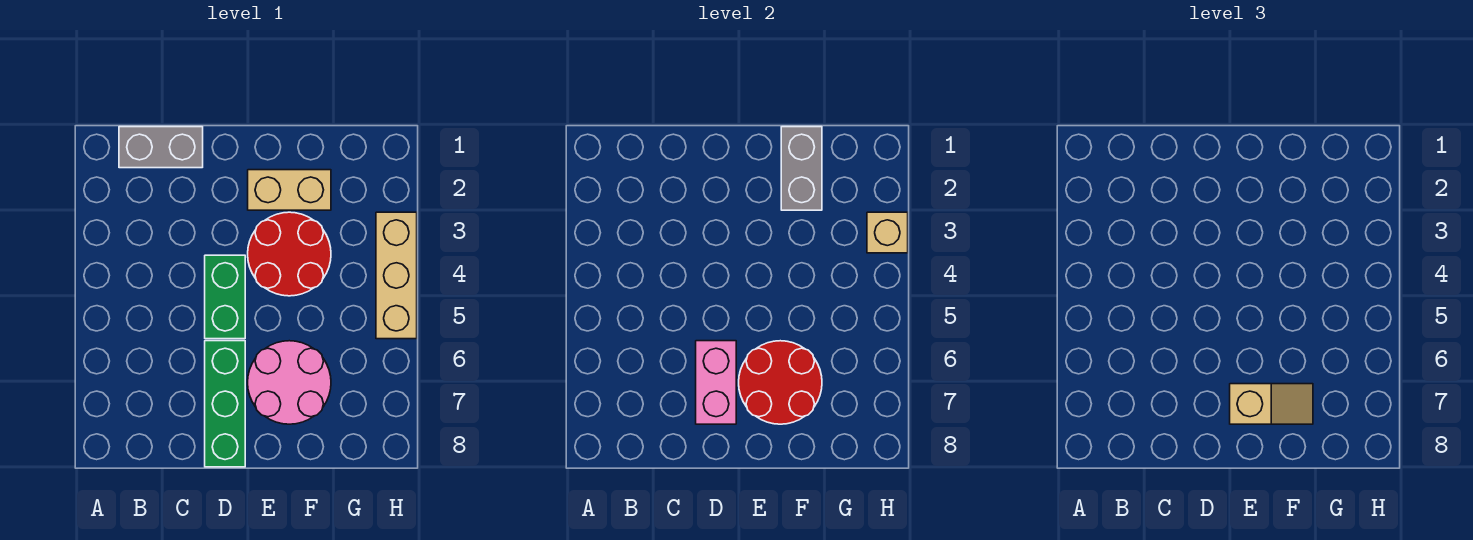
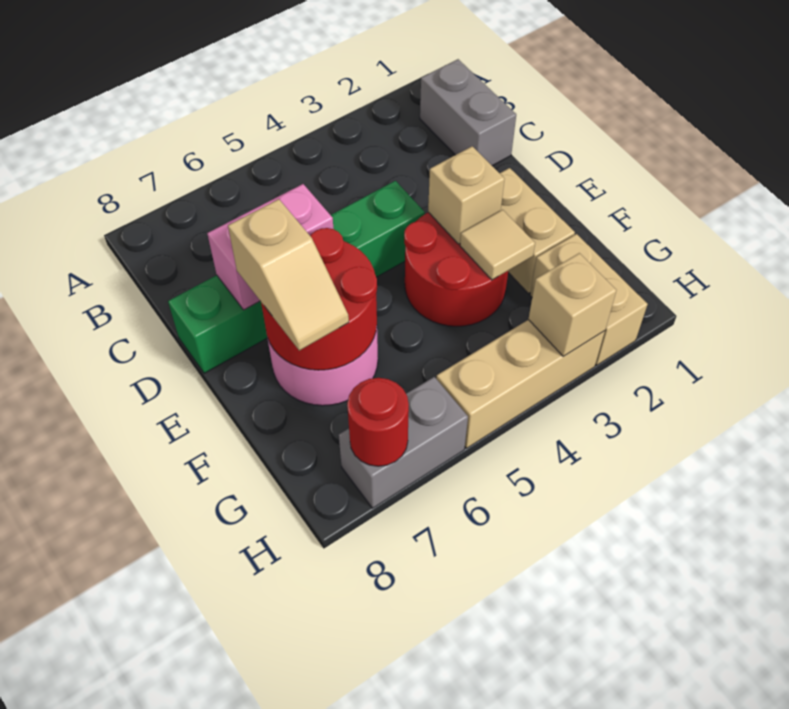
none -> tan 1x1 brick [428,146,505,244]
grey 1x2 brick [781,127,822,210] -> grey 1x2 brick moved to [339,377,468,508]
none -> tan 1x1 tile [460,210,535,280]
none -> tan 1x2 brick [530,234,648,365]
none -> red 1x1 round brick [347,378,409,466]

